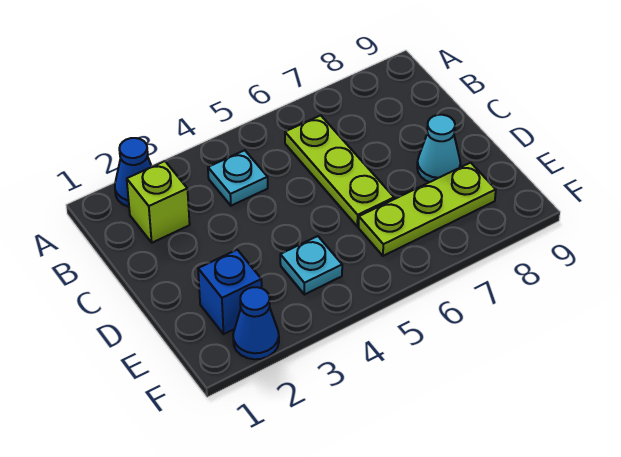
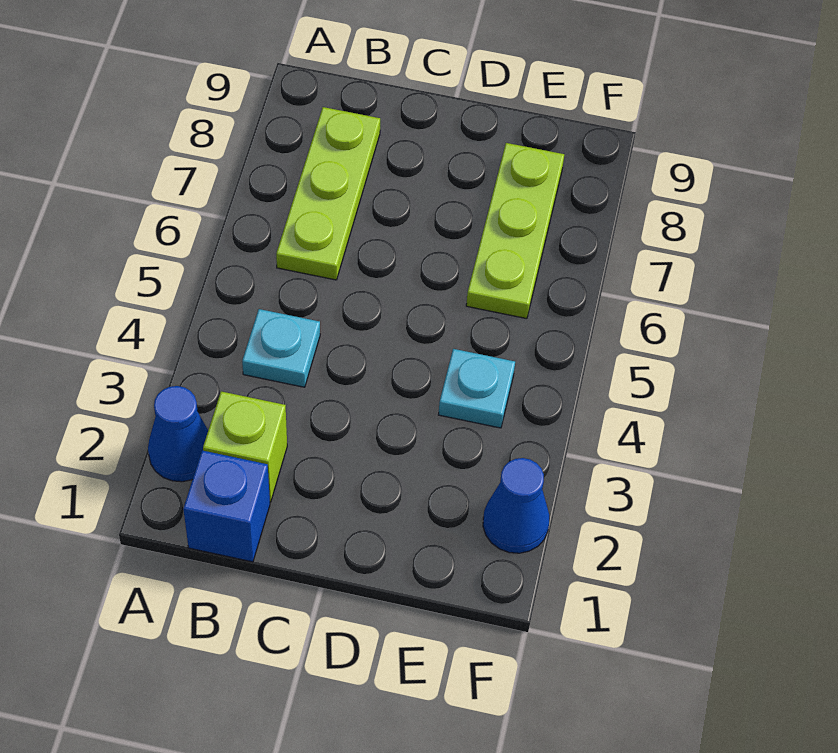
lime 1x3 plate [285,115,394,227] -> lime 1x3 plate turned to [276,107,380,280]
cyan 1x1 cone [417,115,460,182] -> none
blue 1x1 brick [198,250,262,334] -> blue 1x1 brick moved to [183,451,270,562]

